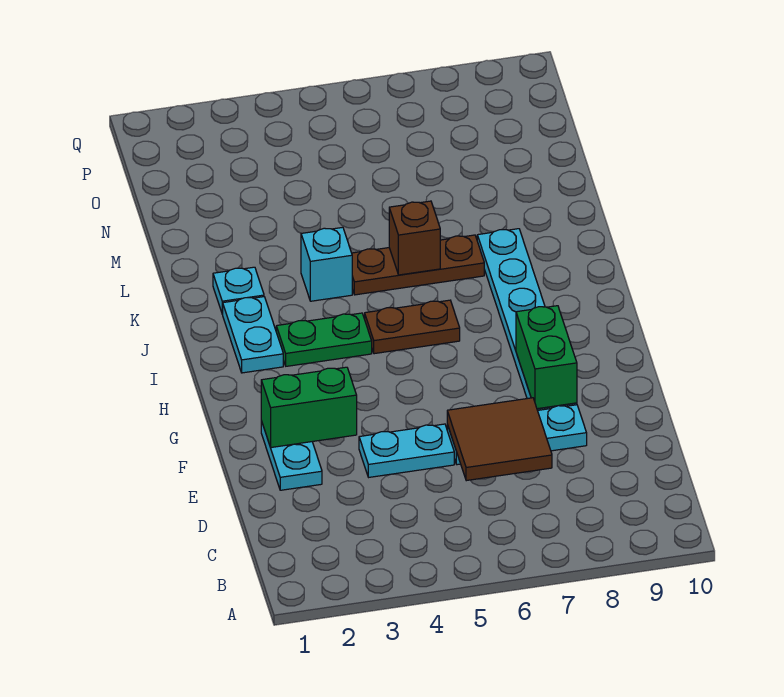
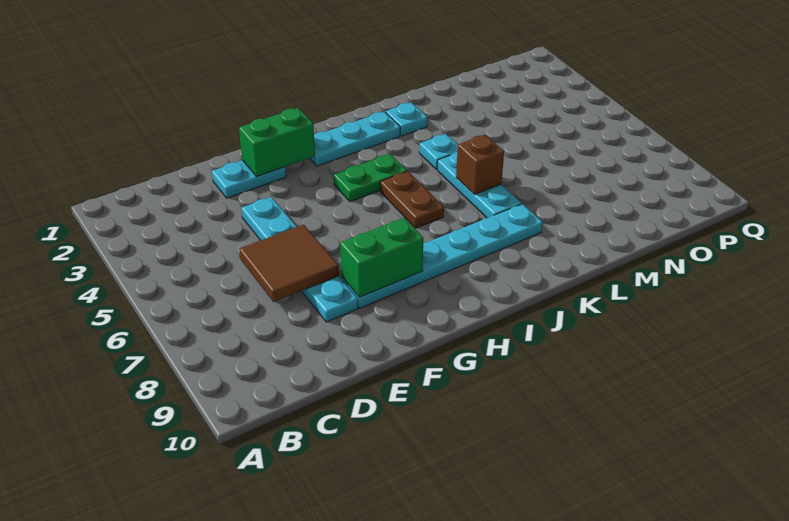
green 1x2 brick [261,367,357,448] -> green 1x2 brick turned to [239,108,315,177]
cyan 1x2 plate [223,297,283,373] -> cyan 1x3 plate [310,112,400,166]
green 1x2 plate [276,313,372,366] -> green 1x2 plate turned to [334,154,407,202]
cyan 1x1 brick [301,227,352,301] -> cyan 1x1 plate [419,134,458,169]
brown 1x3 plate [352,235,484,295] -> cyan 1x3 plate [437,152,522,218]

